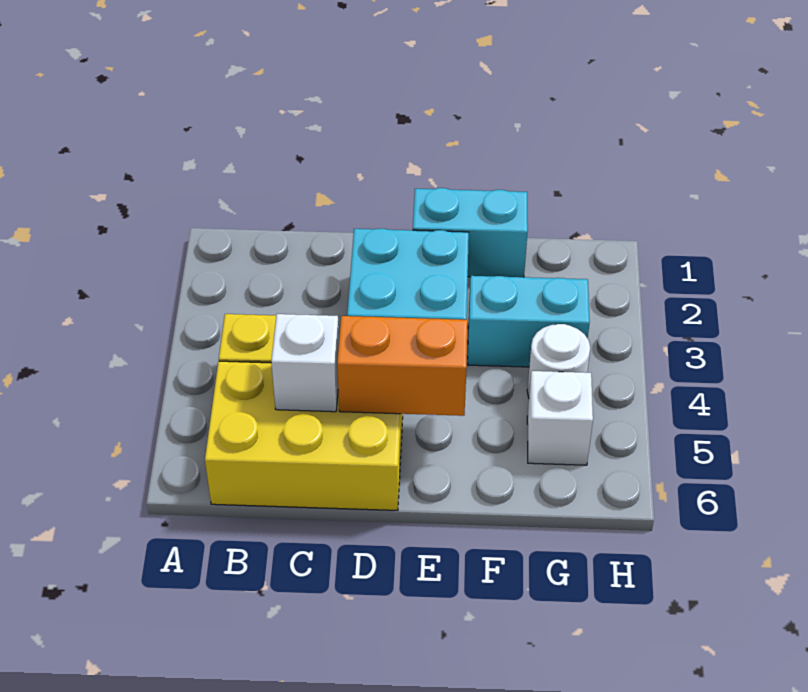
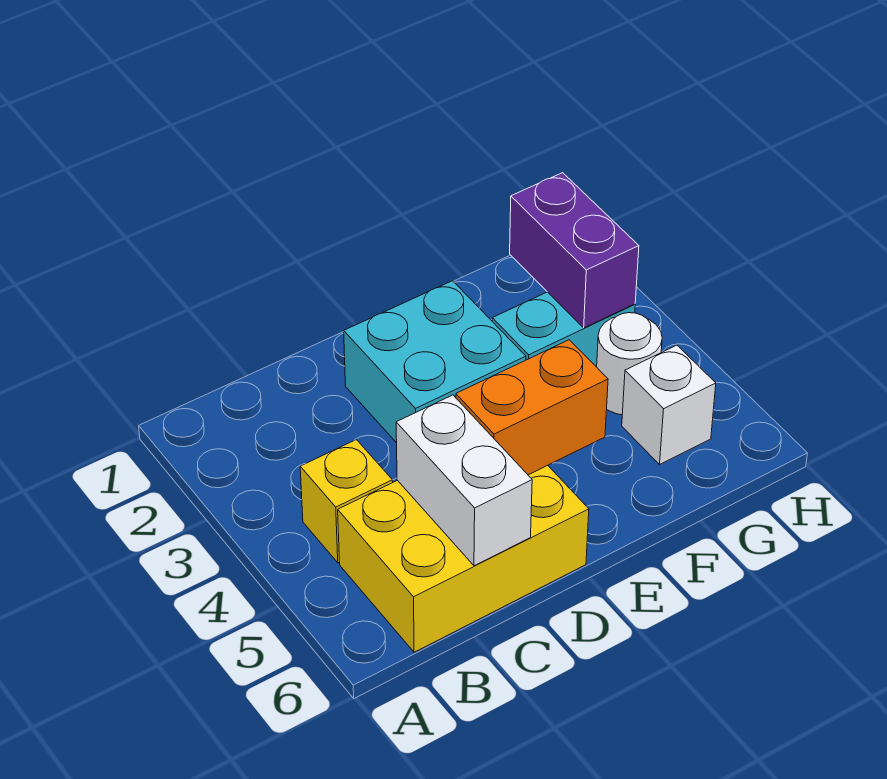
white 1x1 brick [271,314,339,412] -> white 1x2 brick [396,395,532,566]
cyan 1x2 brick [413,188,528,277] -> none
none -> purple 1x2 brick [510,173,639,328]

